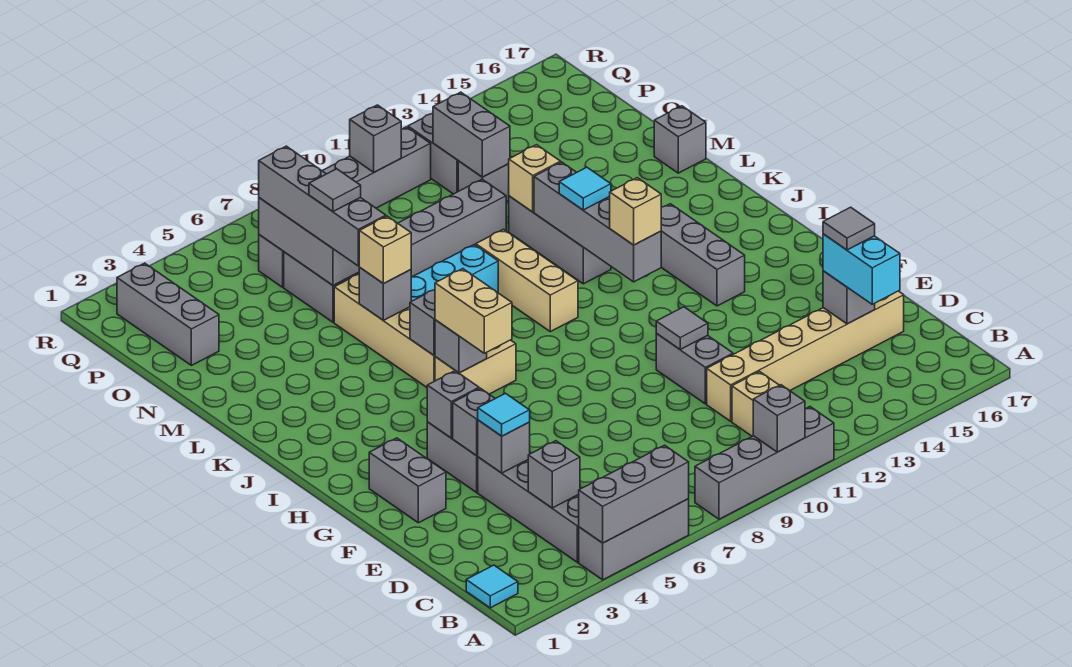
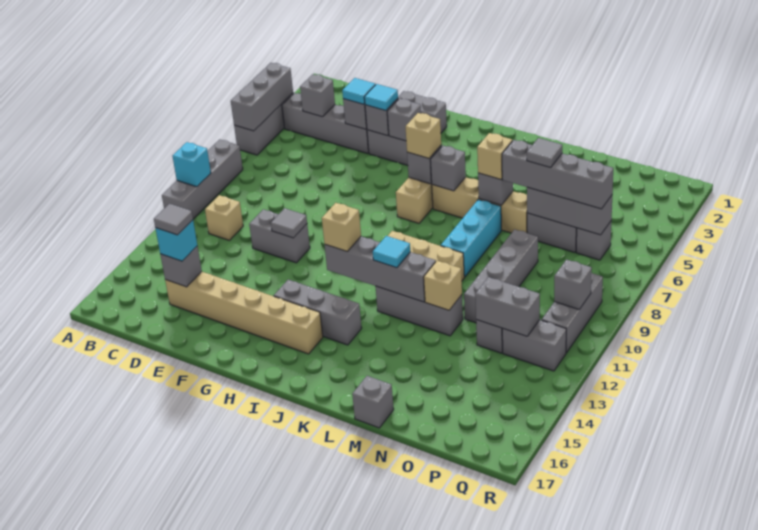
grey 1x1 brick [753,385,805,452] -> cyan 1x1 brick [173,142,211,187]
cyan 1x1 tile [466,565,518,608] -> cyan 1x1 tile moved to [364,84,398,111]
cyan 1x2 brick [823,234,900,304] -> cyan 1x1 brick [155,220,197,261]
tan 1x6 brick [707,291,904,421] -> tan 1x6 brick turned to [165,272,323,354]
tan 1x2 brick [435,269,512,353] -> tan 1x1 brick [405,113,441,158]
grey 1x3 brick [117,263,219,365] -> none

